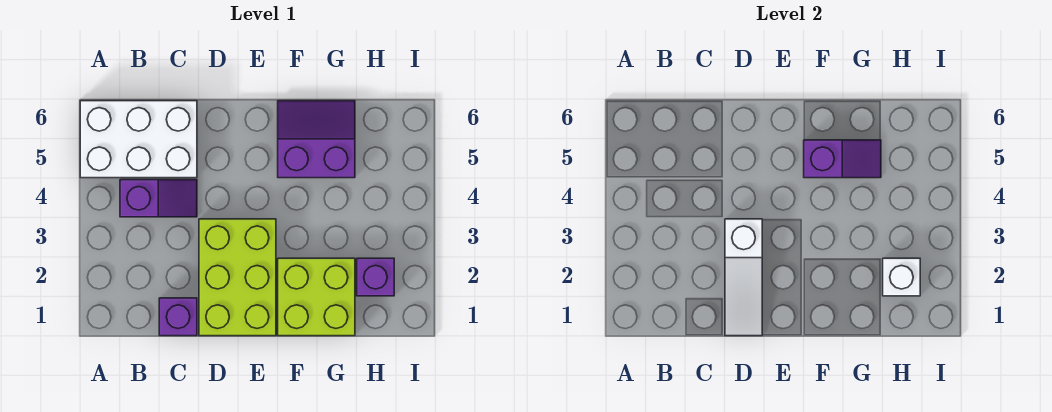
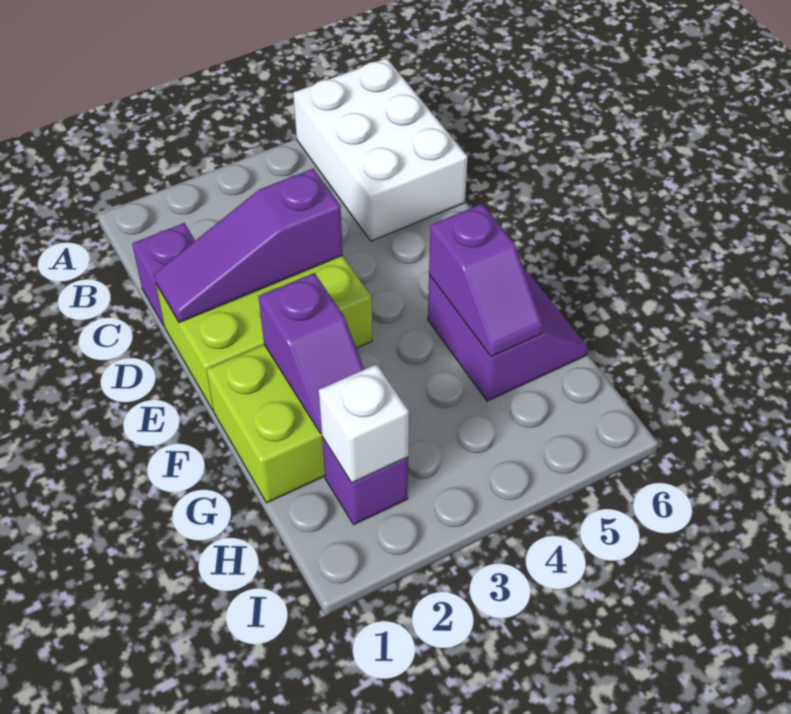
purple 1x2 slope [120,180,197,217] -> purple 1x2 slope moved to [258,273,364,433]
white 1x3 slope [725,219,762,336] -> purple 1x3 slope [154,169,343,323]

